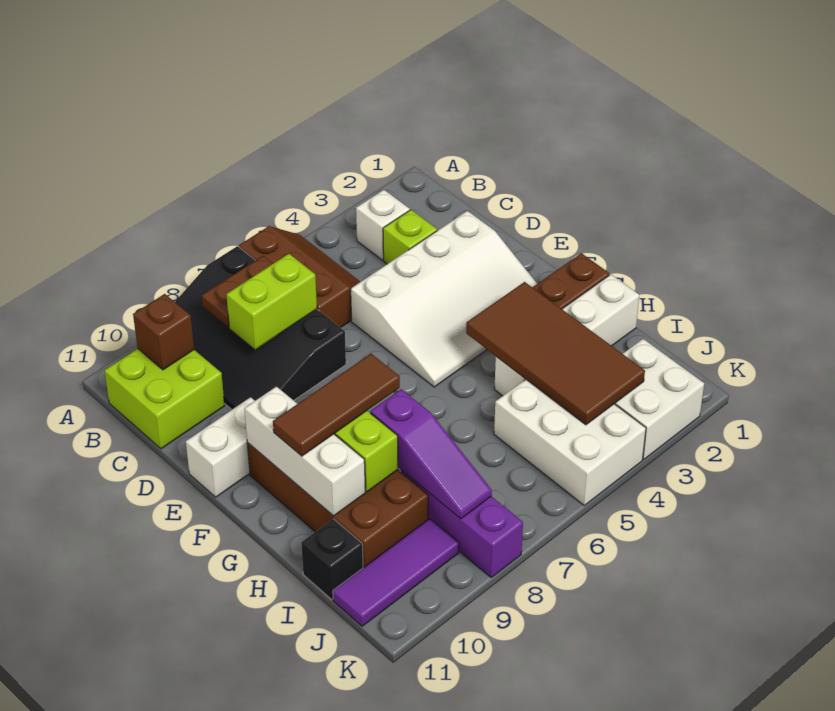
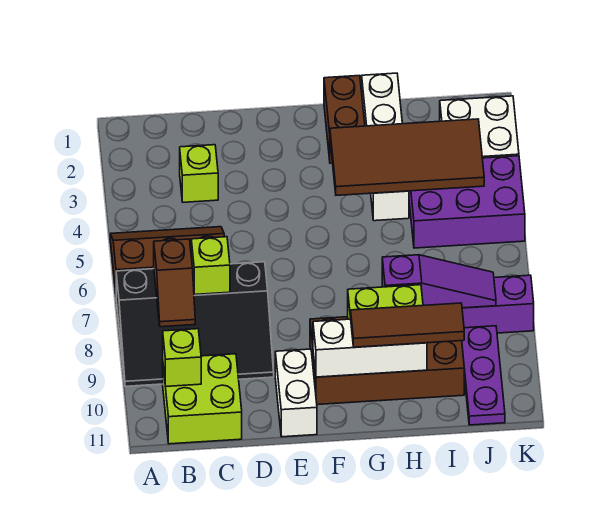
white 1x1 brick [356,190,410,260] -> none
brown 1x2 plate [202,256,273,327] -> brown 1x2 slope [154,239,195,327]
brown 1x1 brick [133,294,194,370] -> lime 1x1 brick [163,329,201,387]
lime 1x2 brick [226,254,317,350] -> lime 1x1 brick [191,237,230,294]
white 3x4 slope [351,211,537,387] -> none
brown 1x3 tile [273,354,400,456] -> brown 1x3 tile turned to [351,303,464,347]
white 2x3 brick [494,380,646,505] -> purple 2x3 brick [409,156,525,248]
black 1x1 brick [301,519,363,599] -> none
purple 1x3 tile [333,519,459,626] -> purple 1x3 plate [462,326,505,425]

